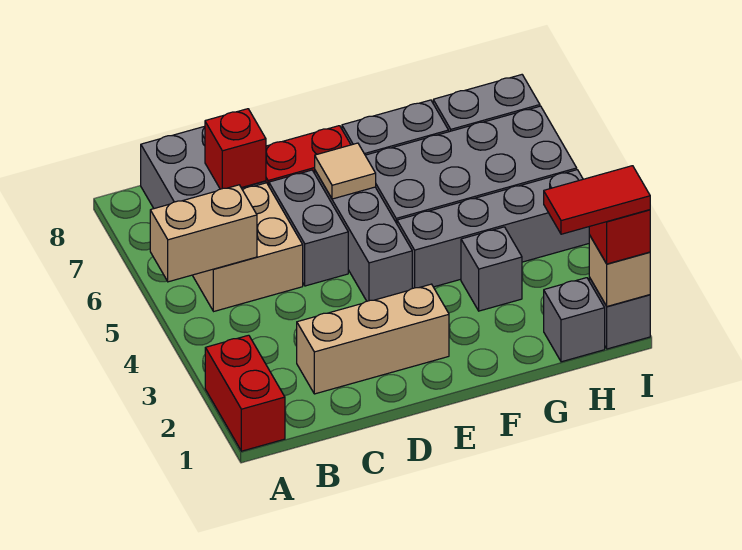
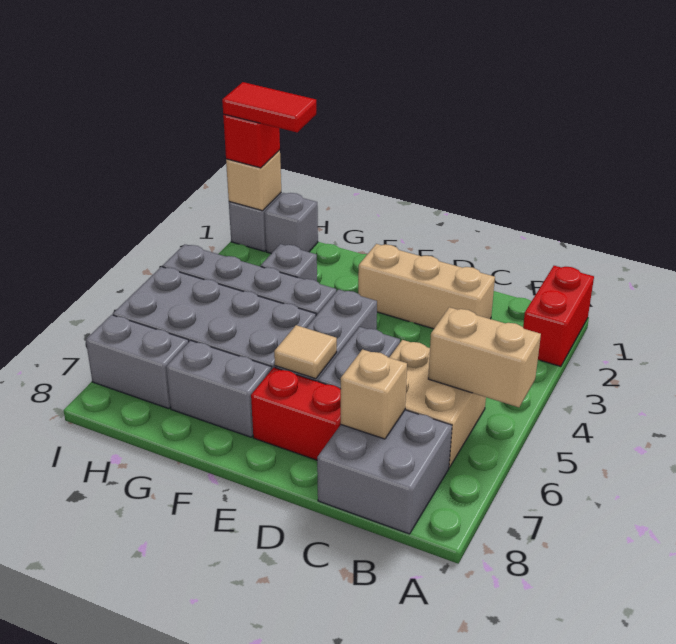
red 1x1 brick [205,109,266,189] -> tan 1x1 brick [341,349,407,439]

